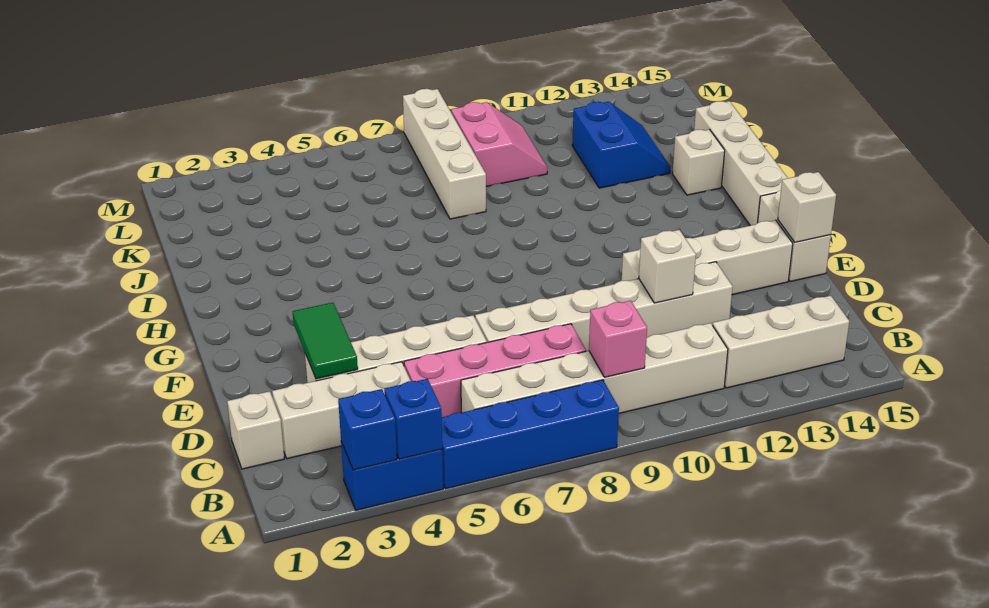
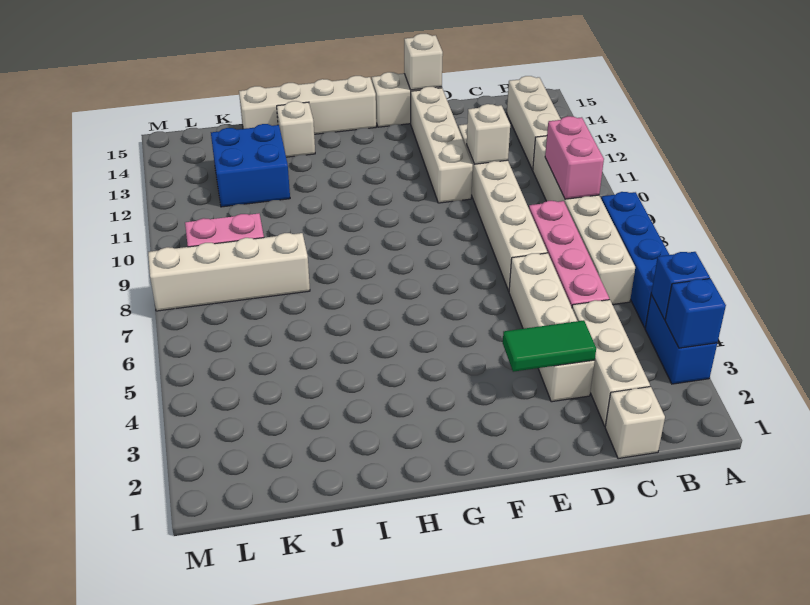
pink 1x1 brick [589,301,647,377] -> pink 1x2 brick [545,116,604,199]
blue 2x2 slope [572,102,670,188] -> blue 2x2 brick [211,124,290,207]

